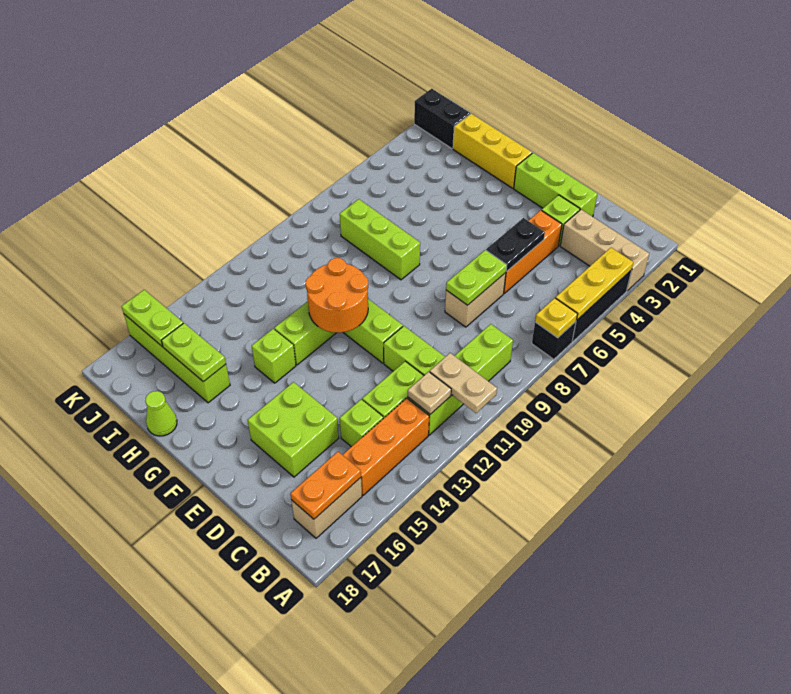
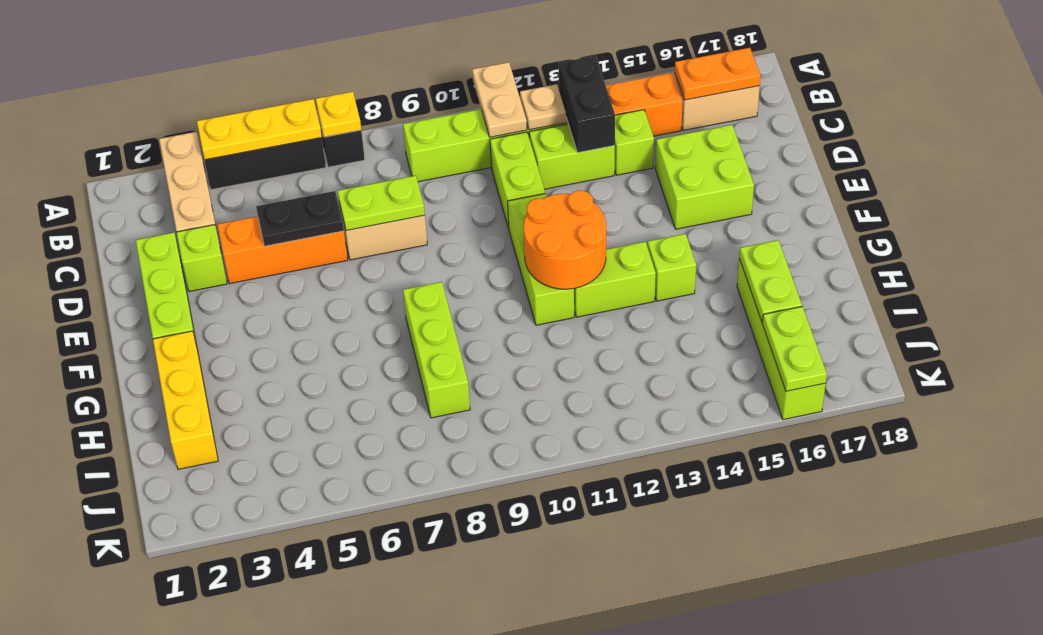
lime 1x1 cone [145,391,177,436] -> none
black 1x2 brick [414,89,470,149] -> black 1x2 brick moved to [559,56,615,153]

